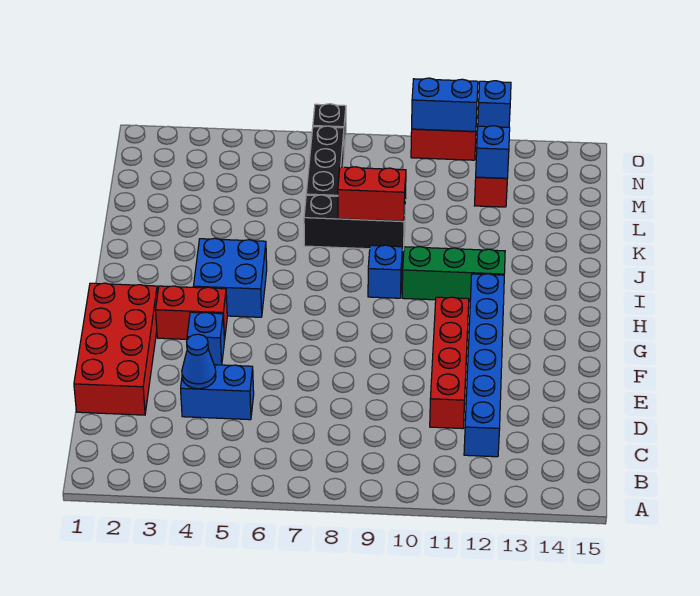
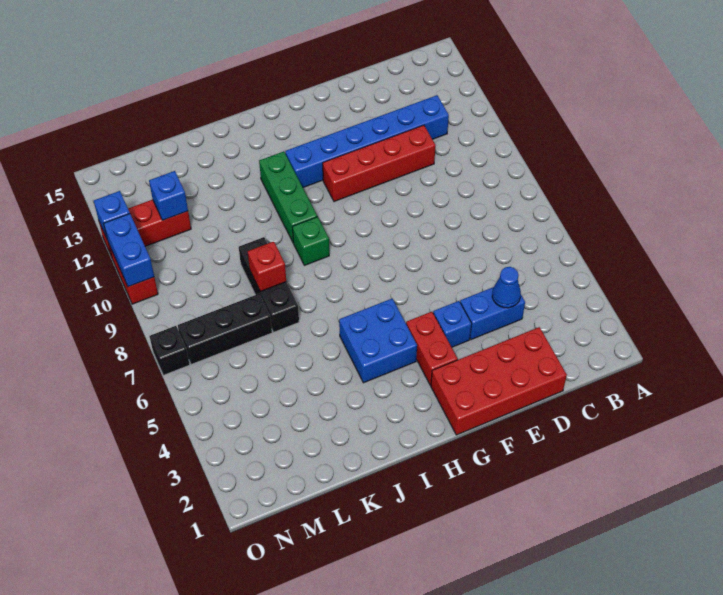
blue 1x2 brick [181,365,254,420] -> blue 1x2 brick turned to [460,287,525,340]
blue 1x1 brick [368,245,402,298] -> green 1x1 brick [292,217,329,265]
red 1x2 brick [338,167,406,221] -> red 1x1 brick [248,241,286,292]

